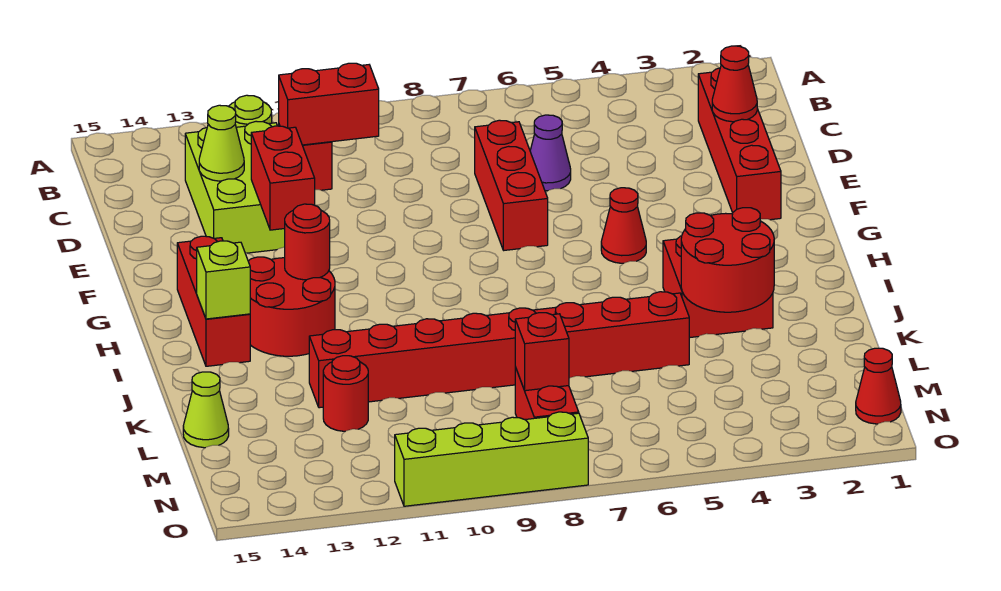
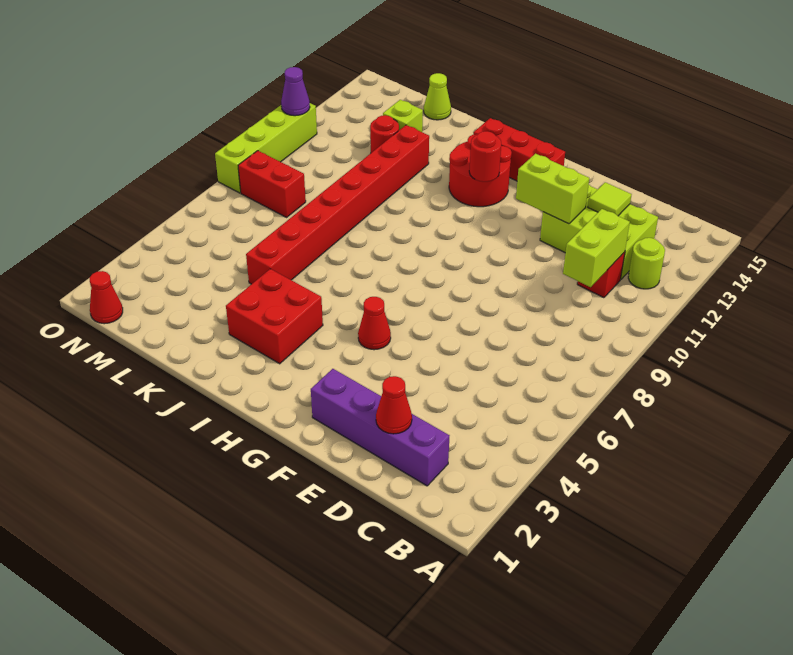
red 1x4 brick [698,68,781,220] -> purple 1x4 brick [311,369,449,486]
red 1x2 brick [279,63,379,145] -> lime 1x2 brick [563,209,630,287]
purple 1x1 cone [530,115,571,191] -> purple 1x1 cone moved to [281,67,310,116]
red 1x3 brick [475,120,548,250] -> none
lime 1x1 cone [199,105,244,181] -> lime 1x1 tile [588,182,632,216]
red 1x2 brick [251,126,315,230] -> lime 1x2 brick [516,154,589,224]
lime 1x1 brick [197,241,250,319] -> lime 1x1 brick moved to [383,100,423,132]
red 2x2 round brick [681,208,774,312] -> none
red 1x1 brick [515,313,569,391] -> none

